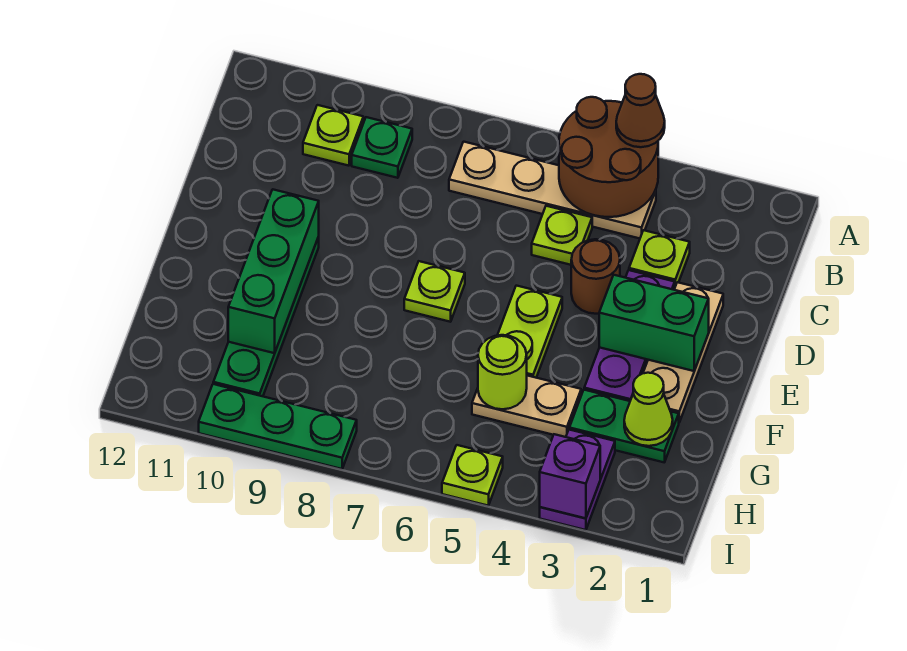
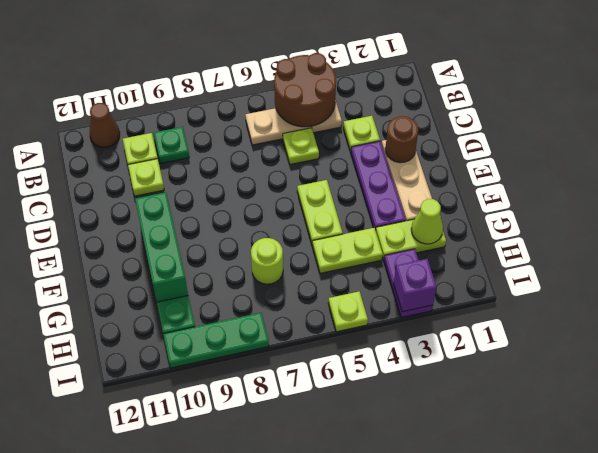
brown 1x1 cone [616,74,665,147] -> brown 1x1 cone moved to [90,103,120,148]
tan 1x4 plate [449,142,656,238] -> tan 1x3 plate [246,100,342,145]
brown 1x1 round brick [571,239,620,314] -> brown 1x1 round brick moved to [385,116,418,163]
green 1x2 brick [599,275,709,371] -> none
lime 1x1 plate [404,261,465,322] -> lime 1x1 plate moved to [128,159,164,196]
green 1x2 plate [569,390,679,462] -> lime 1x2 plate [376,219,446,259]
tan 1x2 plate [472,375,581,437] -> lime 1x2 plate [313,228,383,273]
lime 1x1 round brick [478,335,527,409] -> lime 1x1 round brick moved to [251,238,283,284]

